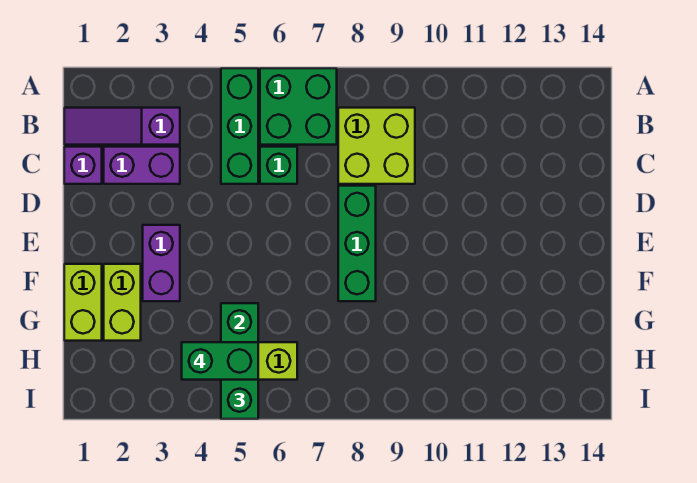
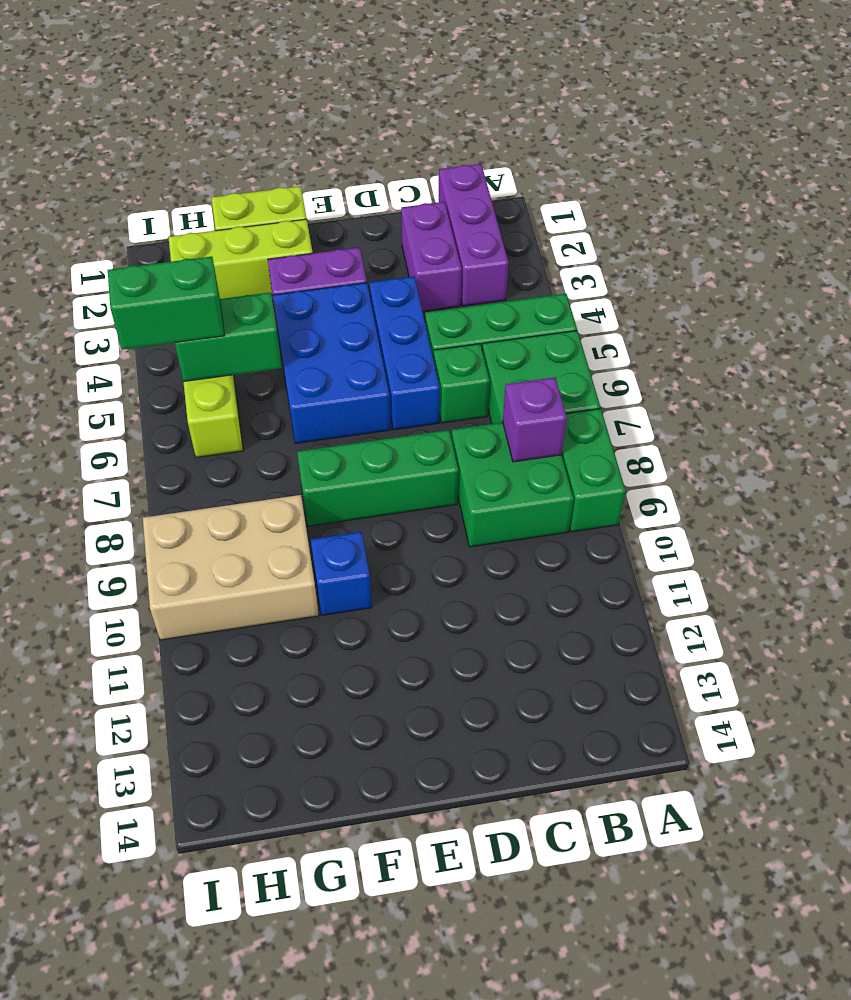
purple 1x3 slope [64,108,180,145] -> purple 1x3 brick [439,164,509,306]
lime 2x2 brick [338,108,415,184] -> green 2x2 brick [452,422,574,547]
purple 1x1 brick [64,147,102,184] -> purple 1x1 brick moved to [503,377,567,462]
none -> blue 1x3 brick [369,277,440,430]
none -> blue 2x3 brick [273,283,391,444]
lime 1x2 brick [104,264,141,341] -> lime 1x3 brick [168,219,313,299]
none -> blue 1x1 brick [311,532,372,615]
none -> tan 2x3 brick [143,495,319,640]
green 1x2 brick [182,342,258,380] -> green 1x2 brick moved to [562,409,626,532]

